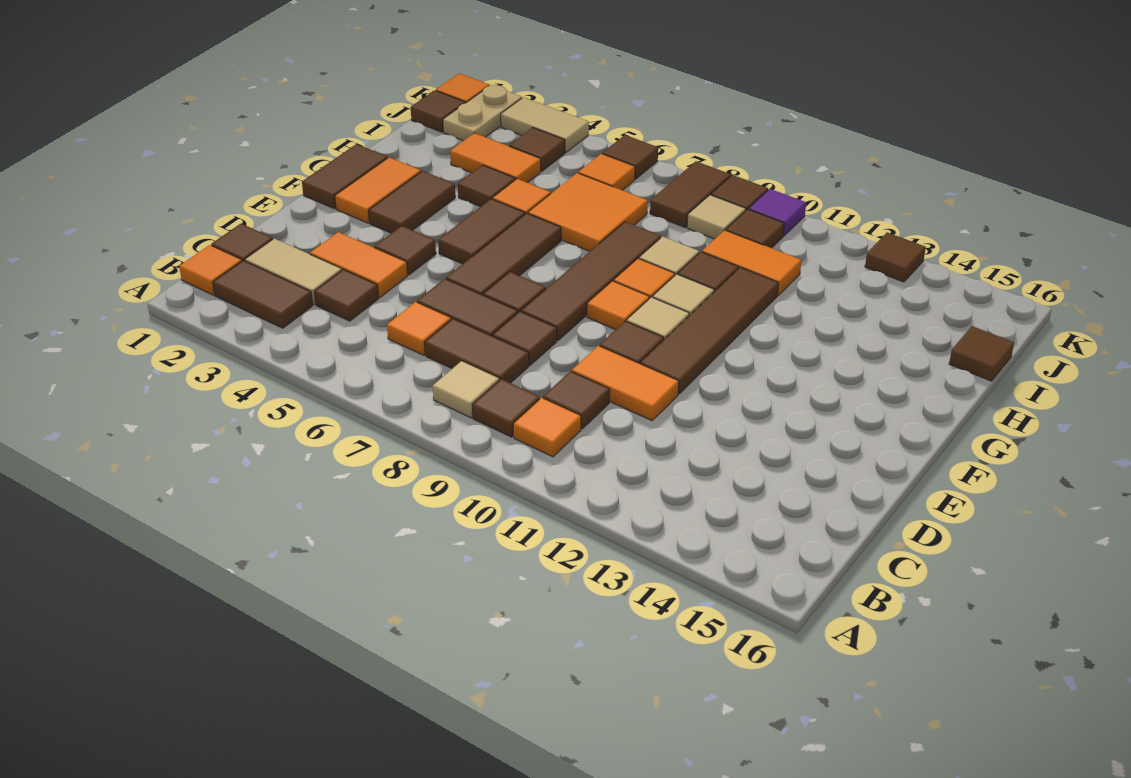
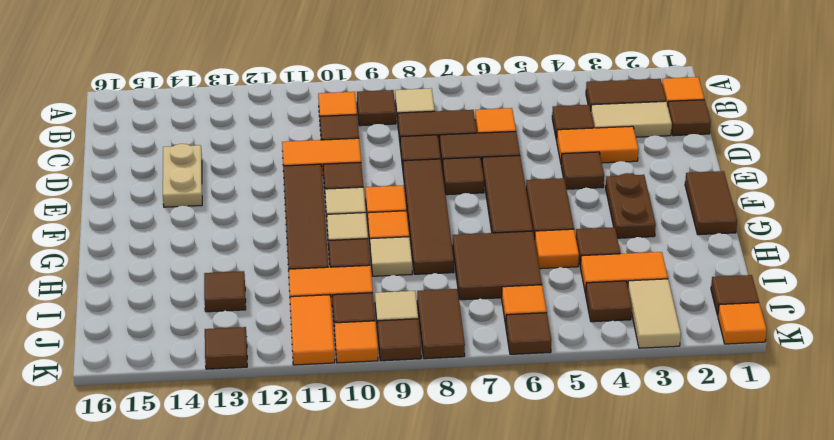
orange 1x2 tile [335,157,421,223] -> orange 1x2 tile moved to [290,295,335,365]
brown 1x2 tile [369,171,455,233] -> brown 1x2 plate [606,173,656,238]
orange 2x2 tile [528,173,648,252] -> brown 2x2 tile [453,231,542,300]
brown 1x1 tile [949,326,1014,381] -> brown 1x1 tile moved to [204,271,246,312]
tan 1x2 plate [443,85,522,141] -> tan 1x2 plate moved to [163,144,202,207]
tan 1x2 tile [501,97,589,152] -> tan 1x2 tile turned to [628,279,681,348]
purple 1x1 tile [749,189,806,236] -> orange 1x1 tile [334,321,378,363]

